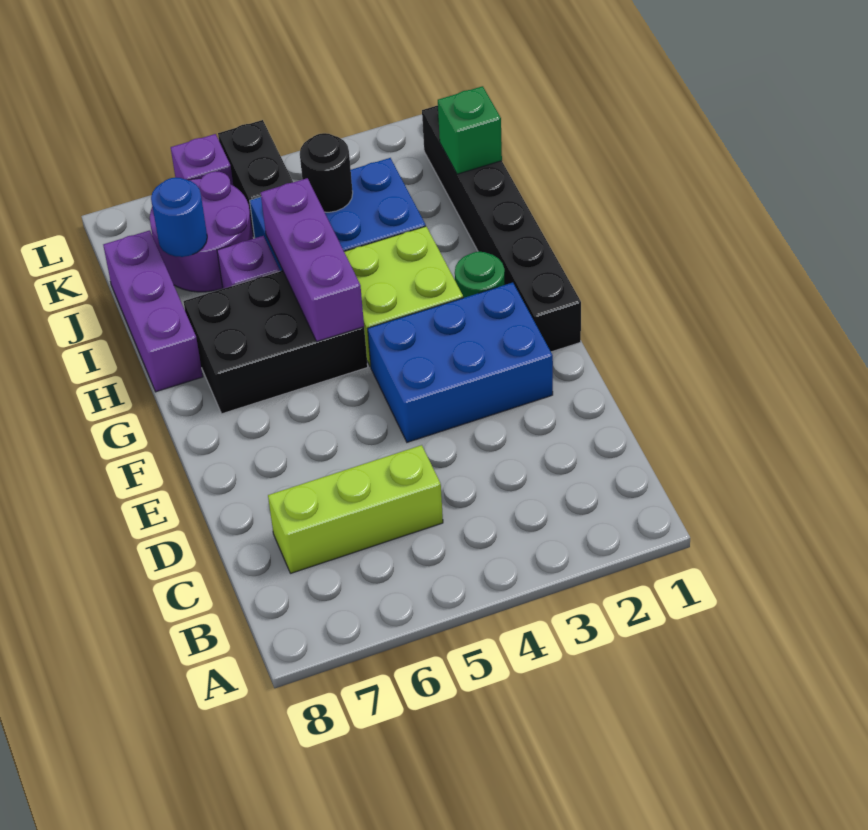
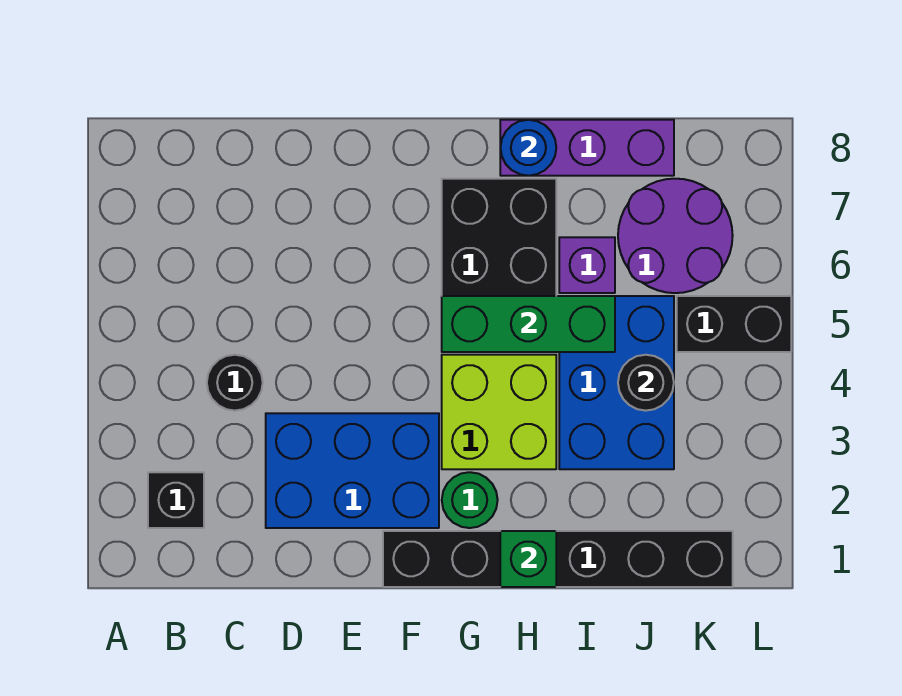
none -> black 1x1 brick [148,472,204,528]
none -> black 1x1 round brick [207,355,263,411]
lime 1x3 brick [268,445,443,573] -> none
blue 2x3 brick [368,283,553,442] -> blue 2x3 brick turned to [266,413,439,528]
purple 1x3 brick [261,178,364,341] -> green 1x3 brick [442,296,615,352]
green 1x1 brick [438,86,502,174] -> green 1x1 brick moved to [500,531,556,587]
blue 1x1 round brick [151,177,207,257] -> blue 1x1 round brick moved to [500,120,556,176]
purple 1x1 brick [171,134,233,185] -> none

